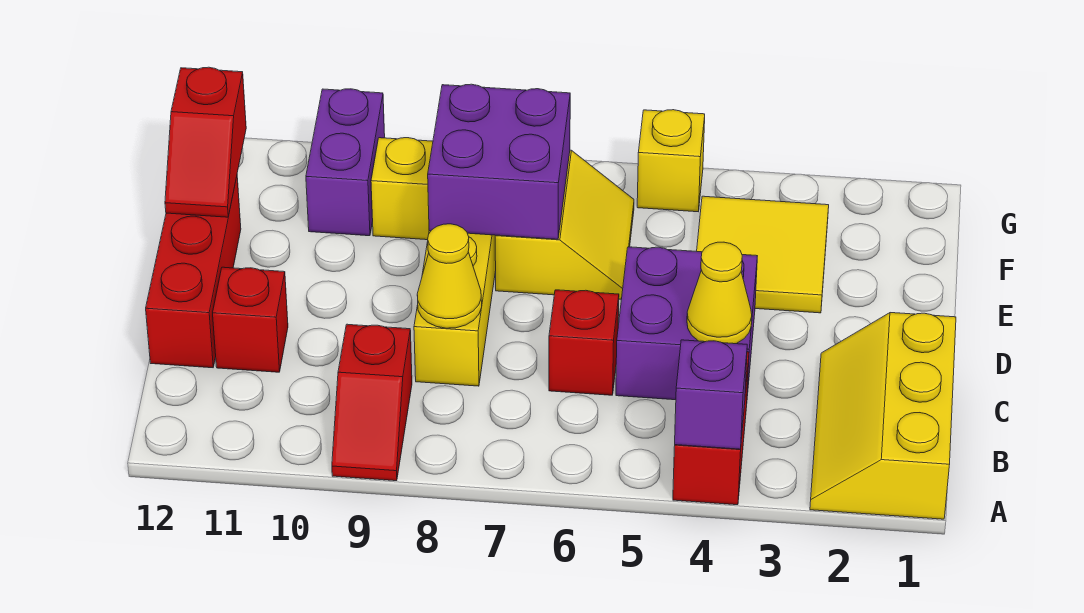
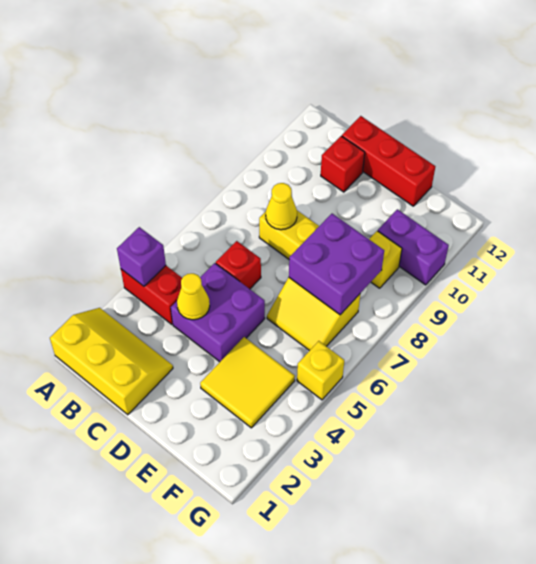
red 1x2 slope [332,324,412,481] -> none
red 1x2 slope [165,67,246,217] -> none

